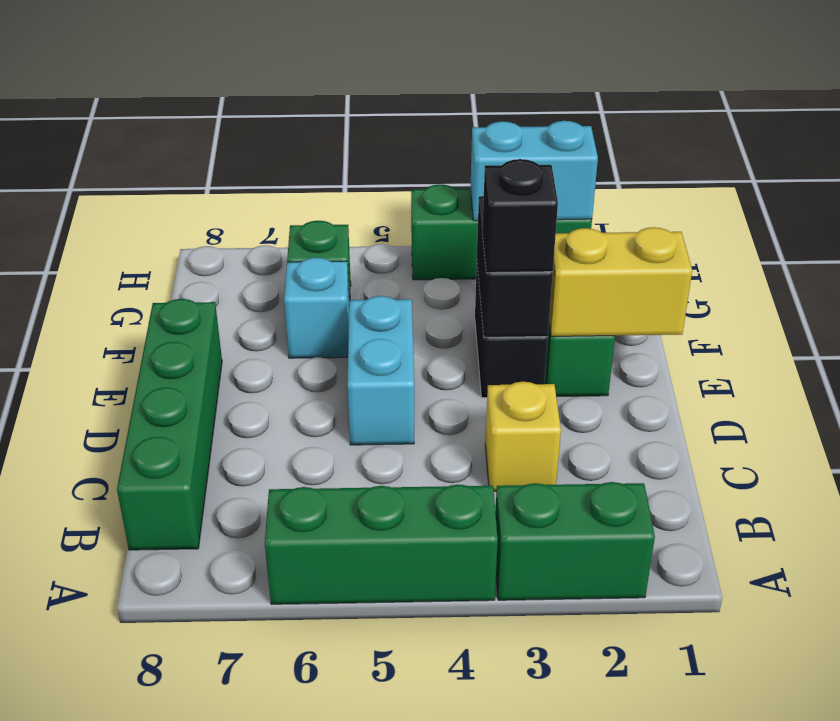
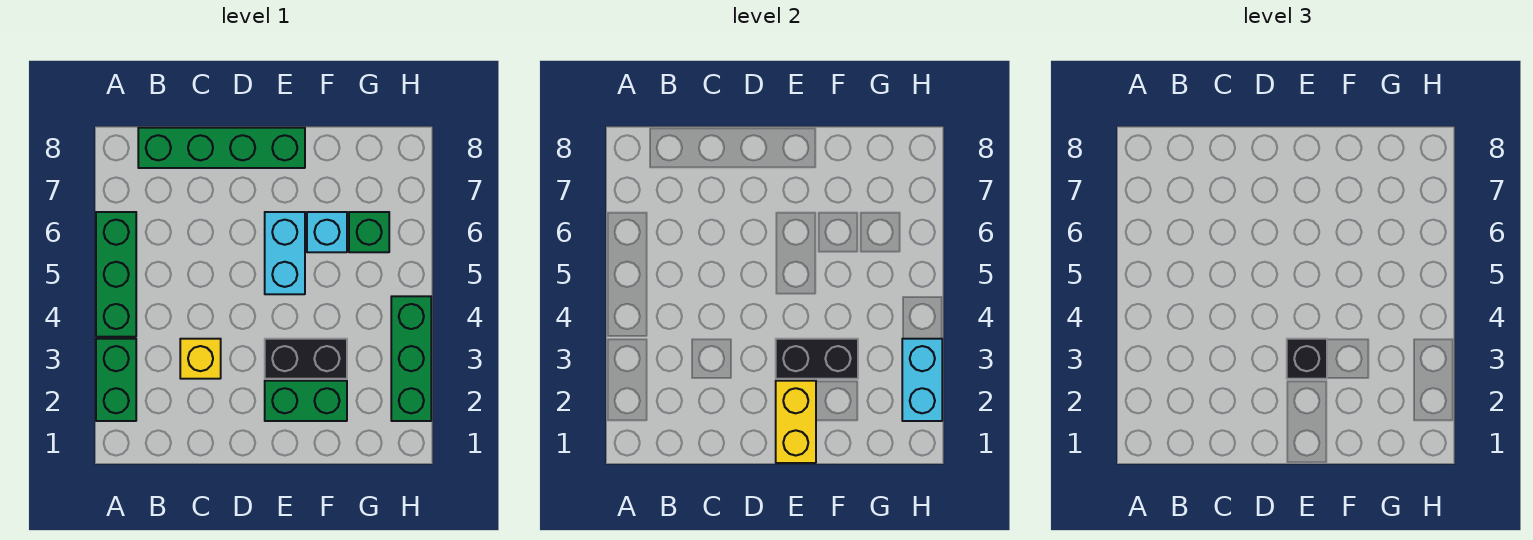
cyan 1x2 brick [347,296,414,445] -> cyan 1x2 brick turned to [265,212,305,294]

